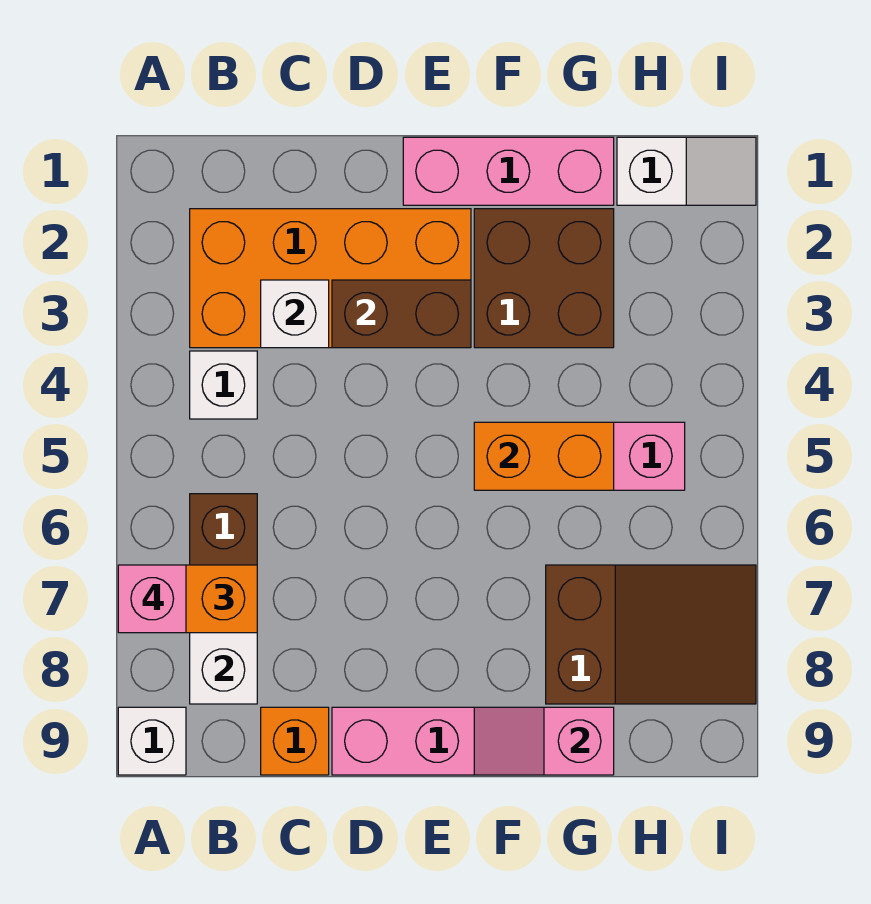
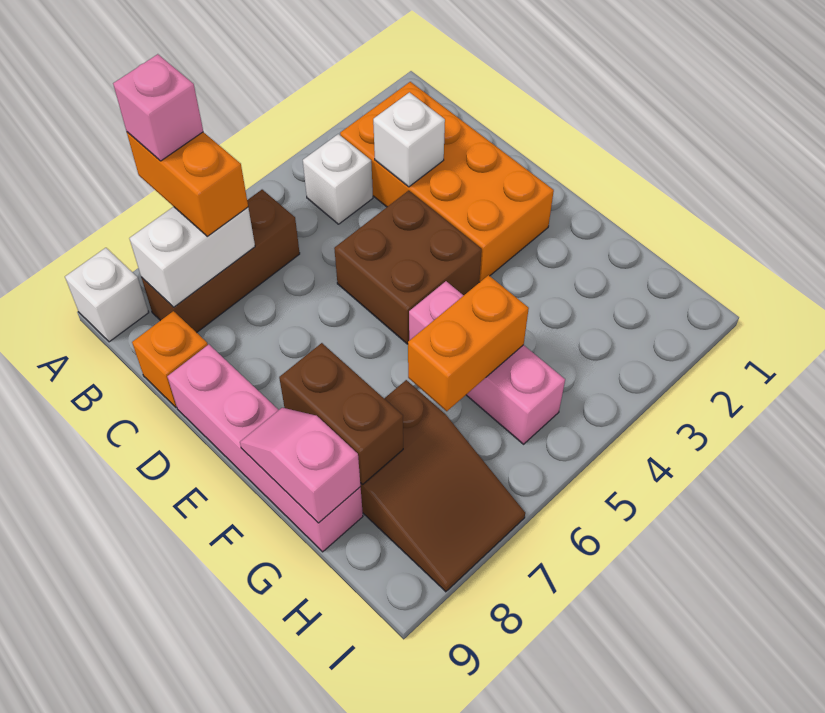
brown 1x2 brick [332,280,471,348] -> brown 1x2 brick moved to [279,343,403,485]
pink 1x3 brick [403,137,614,205] -> none
brown 2x2 brick [474,209,614,348] -> brown 2x2 brick moved to [334,191,482,344]
orange 1x2 brick [474,422,614,490] -> orange 1x2 brick turned to [408,275,529,411]
white 1x2 slope [617,137,756,205] -> none

